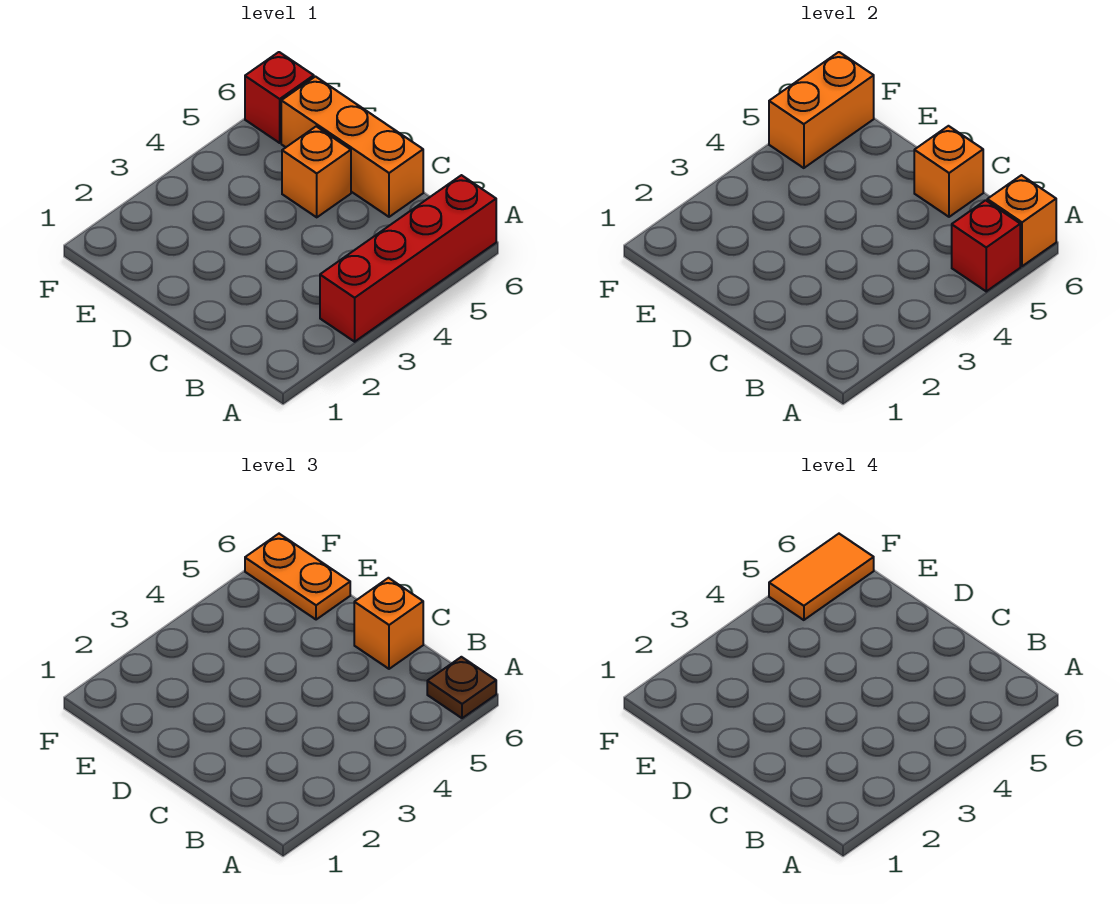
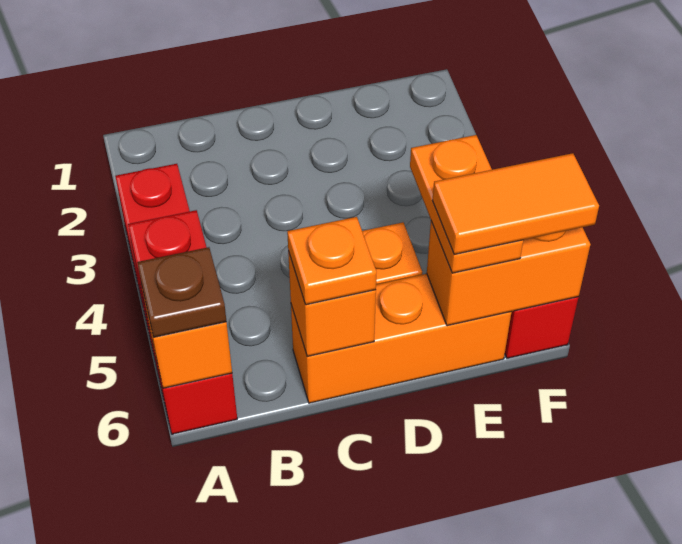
orange 1x1 brick [354,578,423,669] -> orange 1x1 plate [287,217,377,305]
orange 1x2 plate [245,534,350,620] -> orange 1x2 plate turned to [410,135,523,273]
orange 1x2 brick [769,52,874,168] -> orange 1x2 brick turned to [427,221,591,326]
orange 1x2 tile [769,534,874,620] -> orange 1x2 tile turned to [432,153,599,254]

